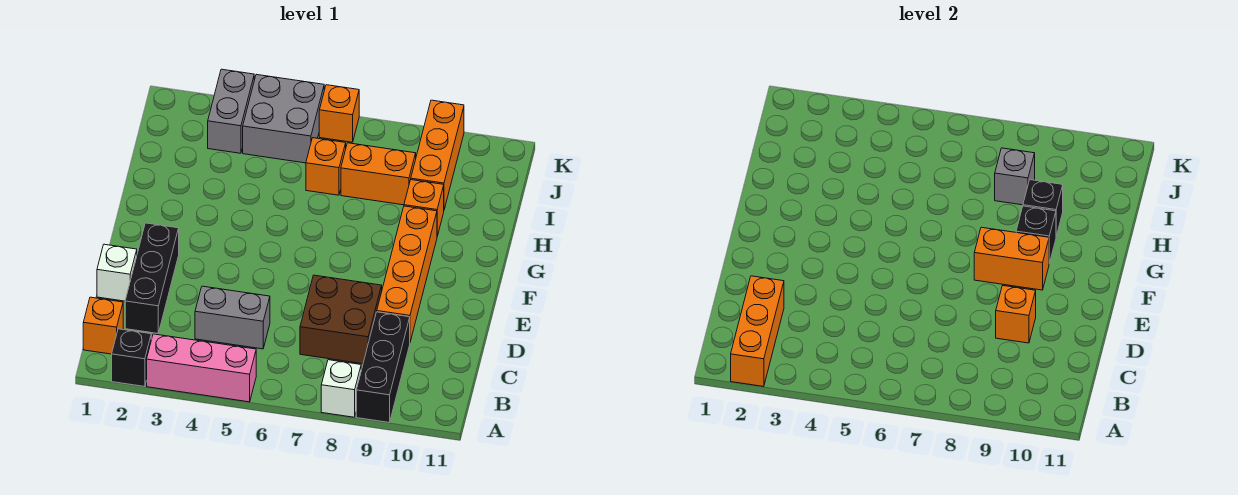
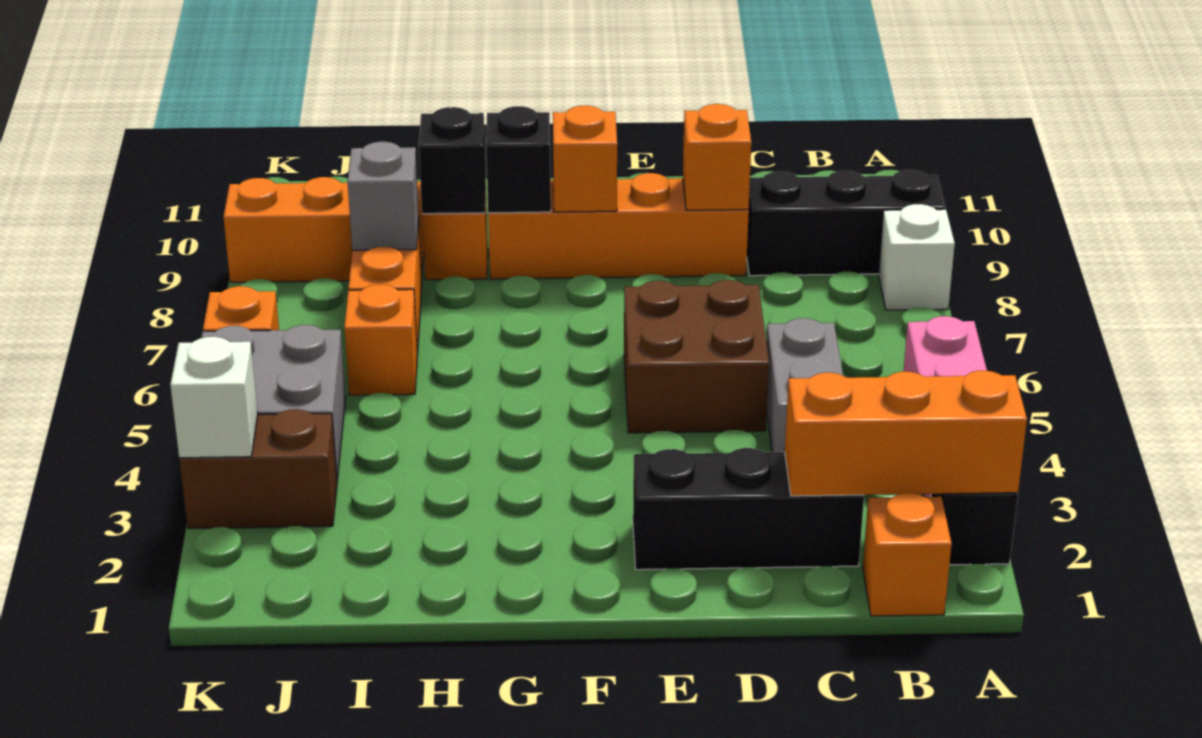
brown 2x2 brick [300,275,382,364] -> brown 2x2 brick moved to [624,280,769,433]
white 1x1 brick [97,244,137,301] -> white 1x1 brick moved to [170,337,258,458]
orange 1x2 brick [974,227,1049,290] -> orange 1x1 brick [553,106,617,212]
grey 1x2 brick [208,69,254,153] -> brown 1x2 brick [179,409,337,529]

